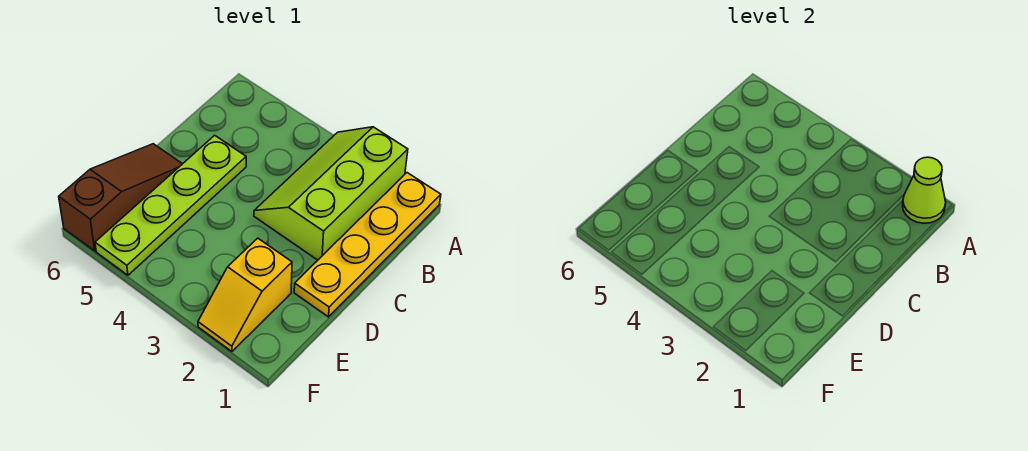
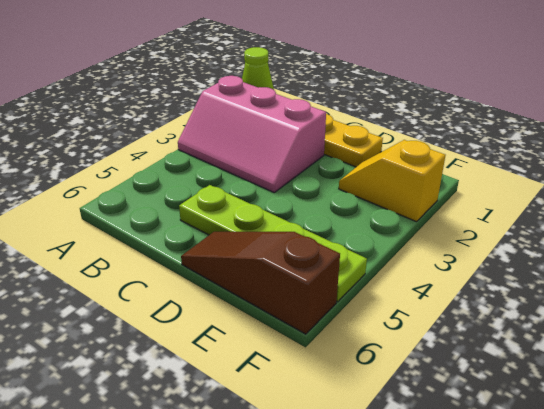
lime 2x3 slope [254,127,408,260] -> pink 2x3 slope [178,76,326,192]
yellow 1x2 slope [198,238,292,351] -> yellow 1x2 slope turned to [339,140,445,222]

